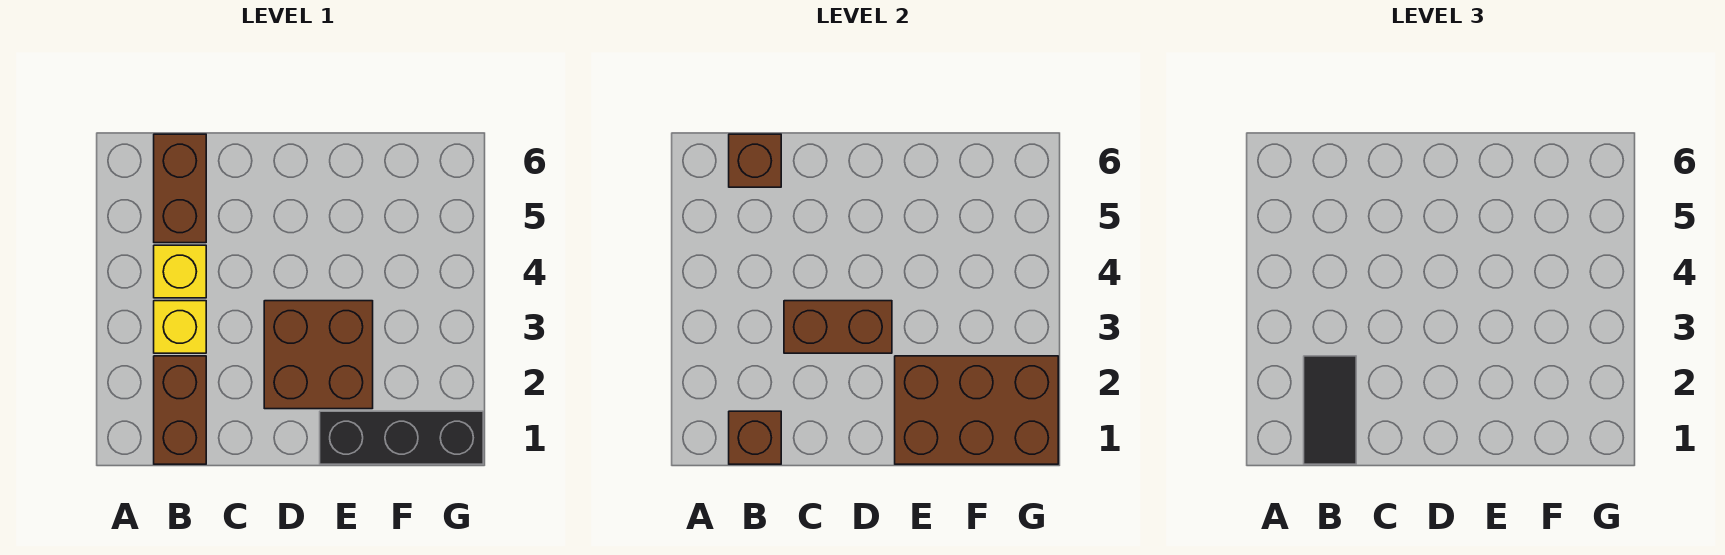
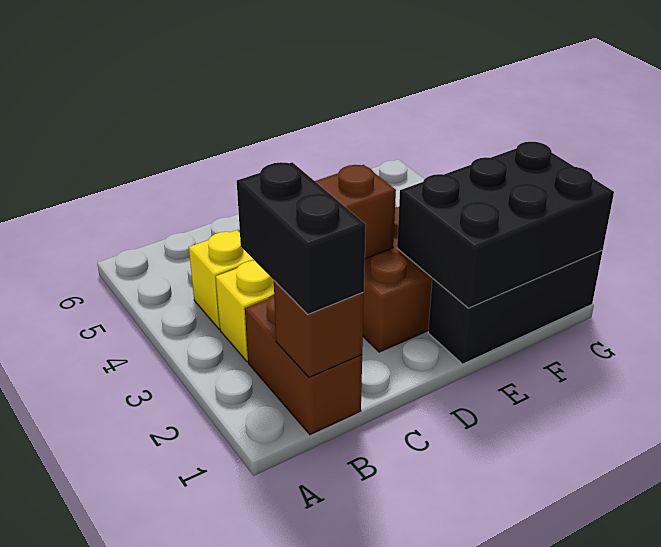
black 1x2 tile [1304,356,1356,464] -> black 1x2 brick [237,162,366,314]
brown 1x2 brick [154,134,206,243] -> none
brown 1x1 brick [729,134,781,187] -> none
brown 2x3 brick [895,356,1058,464] -> black 2x3 brick [397,142,614,308]

